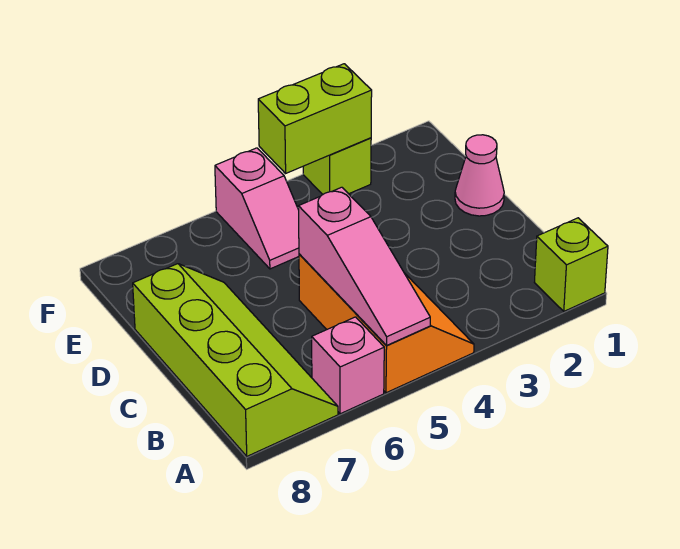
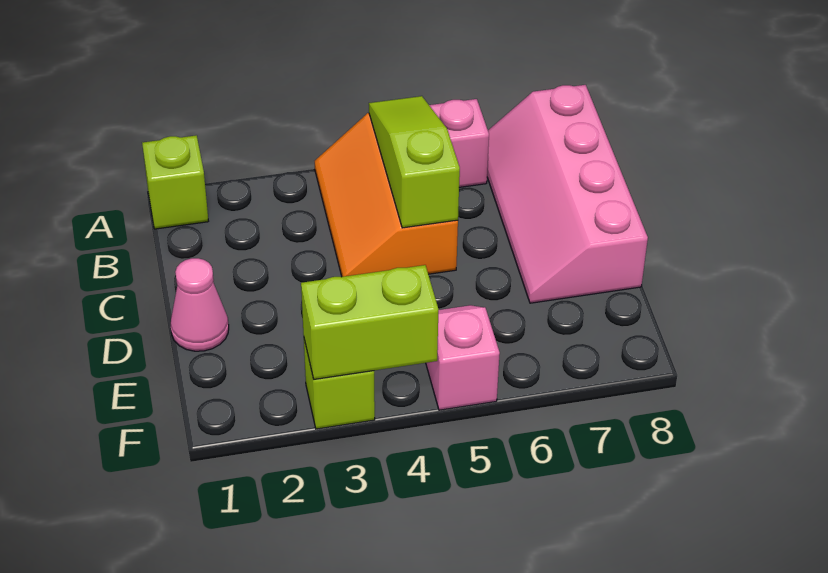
pink 1x3 slope [298,187,430,346] -> lime 1x3 slope [369,96,460,228]
lime 2x4 slope [133,264,338,456] -> pink 2x4 slope [487,85,648,303]

